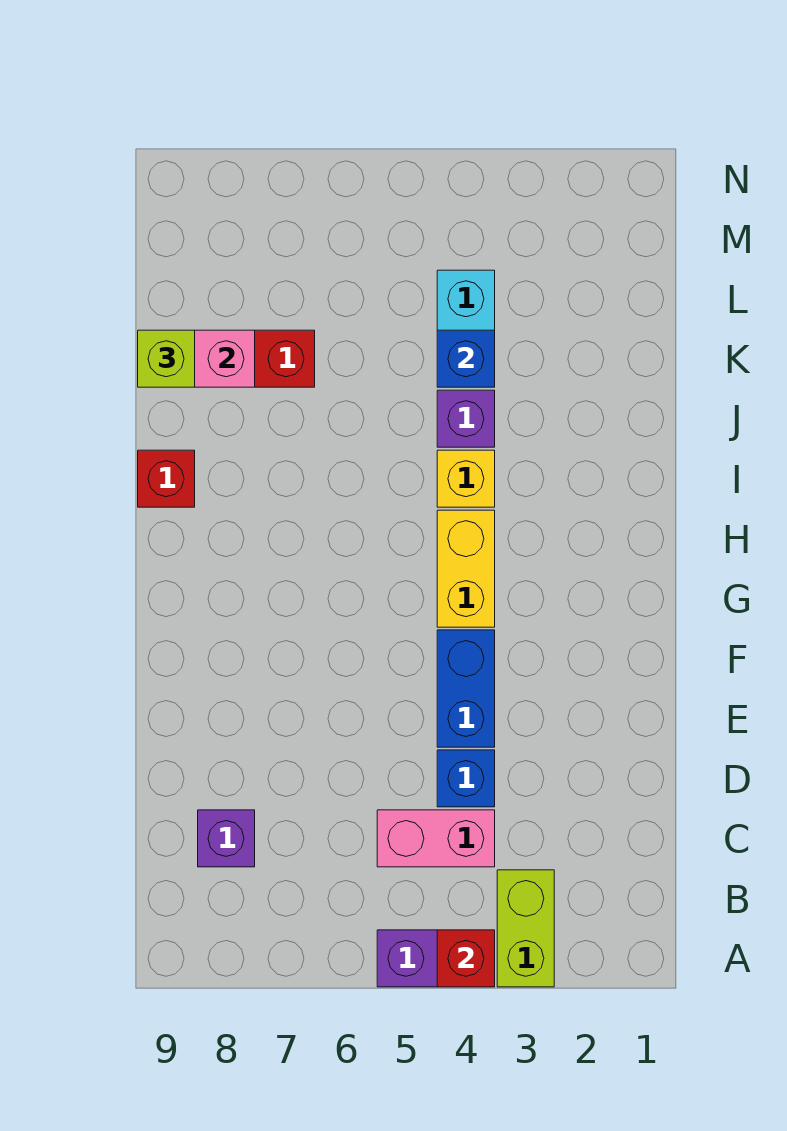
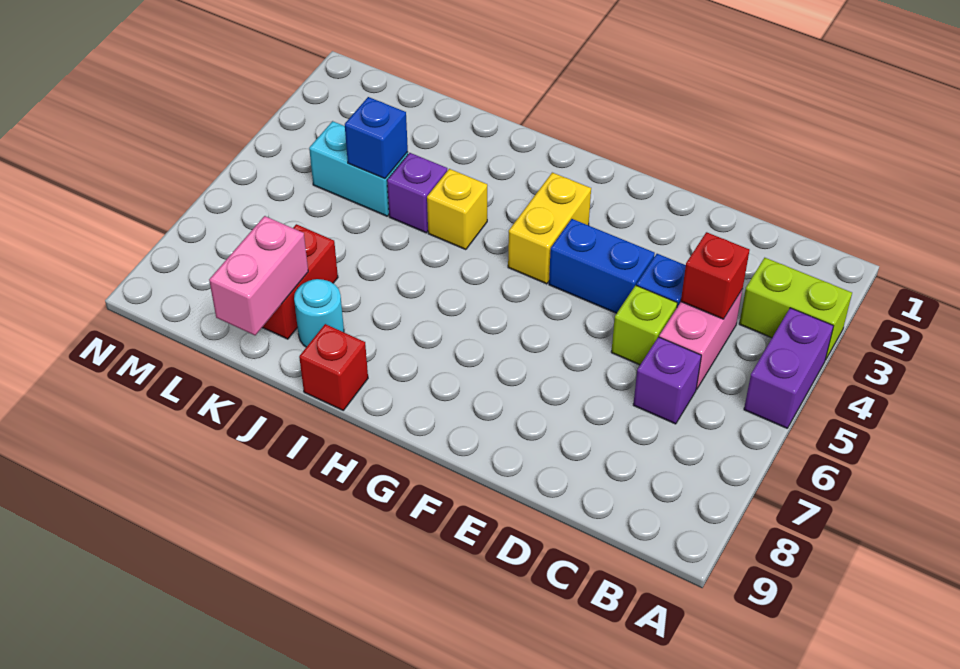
red 1x1 brick [437,930,495,987] -> red 1x1 brick moved to [681,232,750,319]
purple 1x1 brick [198,810,255,867] -> purple 1x1 brick moved to [633,337,701,424]
yellow 1x2 brick [437,510,495,627] -> yellow 1x2 brick turned to [508,173,591,284]
none -> cyan 1x1 round brick [294,279,344,347]
lime 1x1 brick [138,330,195,387] -> lime 1x1 brick moved to [611,285,677,365]

